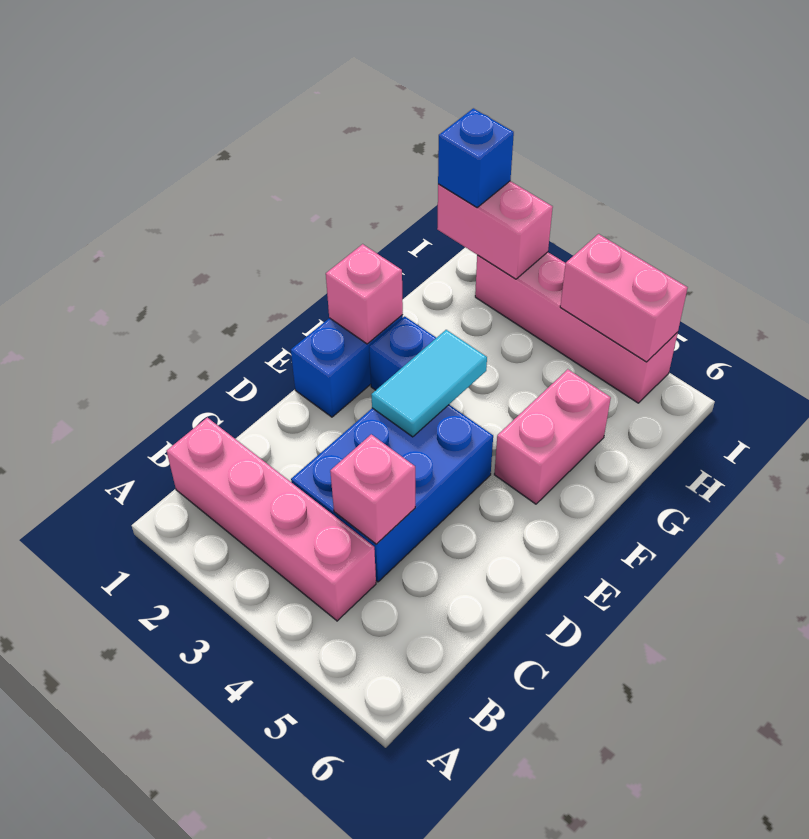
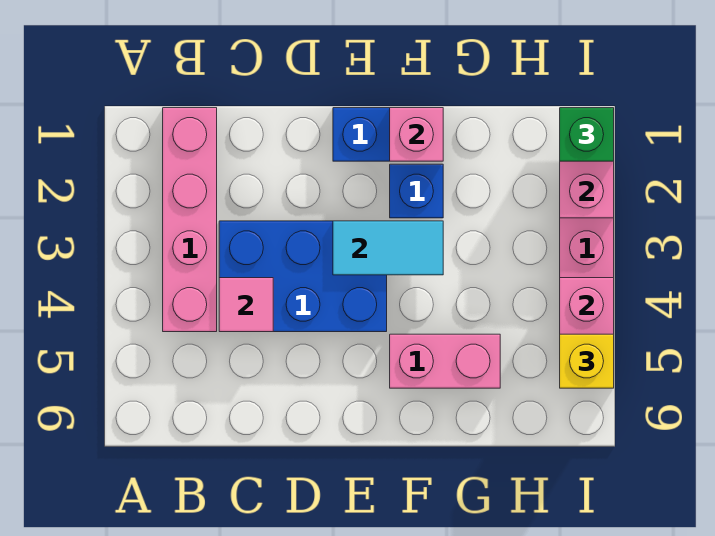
pink 1x1 brick [330,434,415,544] -> pink 1x1 tile [219,278,273,332]
blue 1x1 brick [438,108,514,207] -> green 1x1 brick [560,108,614,161]
none -> yellow 1x1 brick [560,334,614,388]

